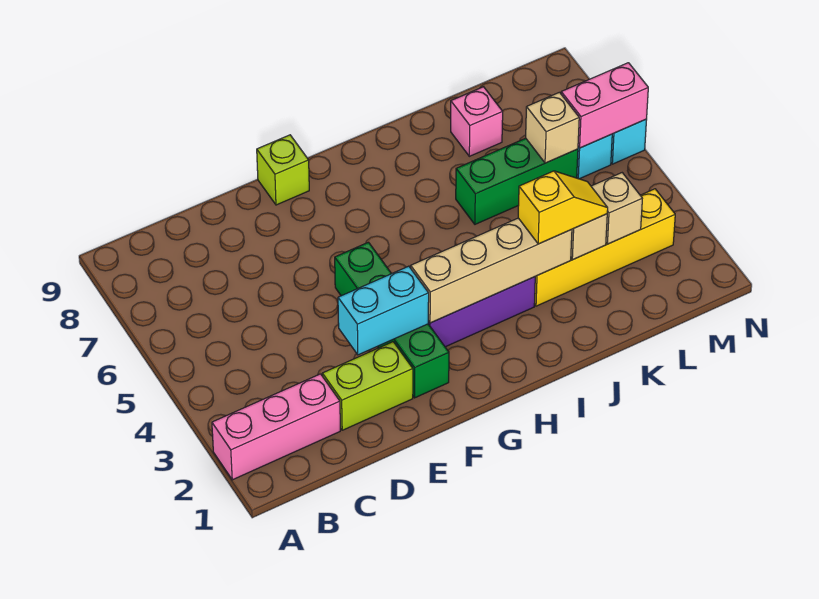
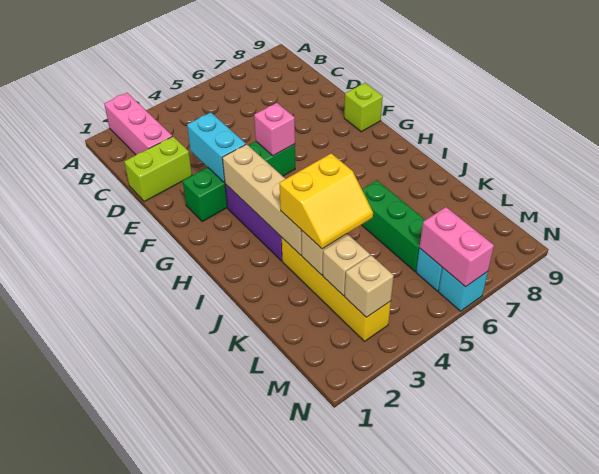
lime 1x2 brick [322,342,413,430] -> lime 1x2 brick turned to [124,136,192,201]
yellow 1x2 slope [518,171,608,244] -> yellow 2x2 slope [280,153,373,249]
pink 1x1 brick [451,87,503,156] -> pink 1x1 brick moved to [254,103,295,156]
tan 1x1 brick [526,92,579,163] -> tan 1x1 brick moved to [345,255,394,317]

